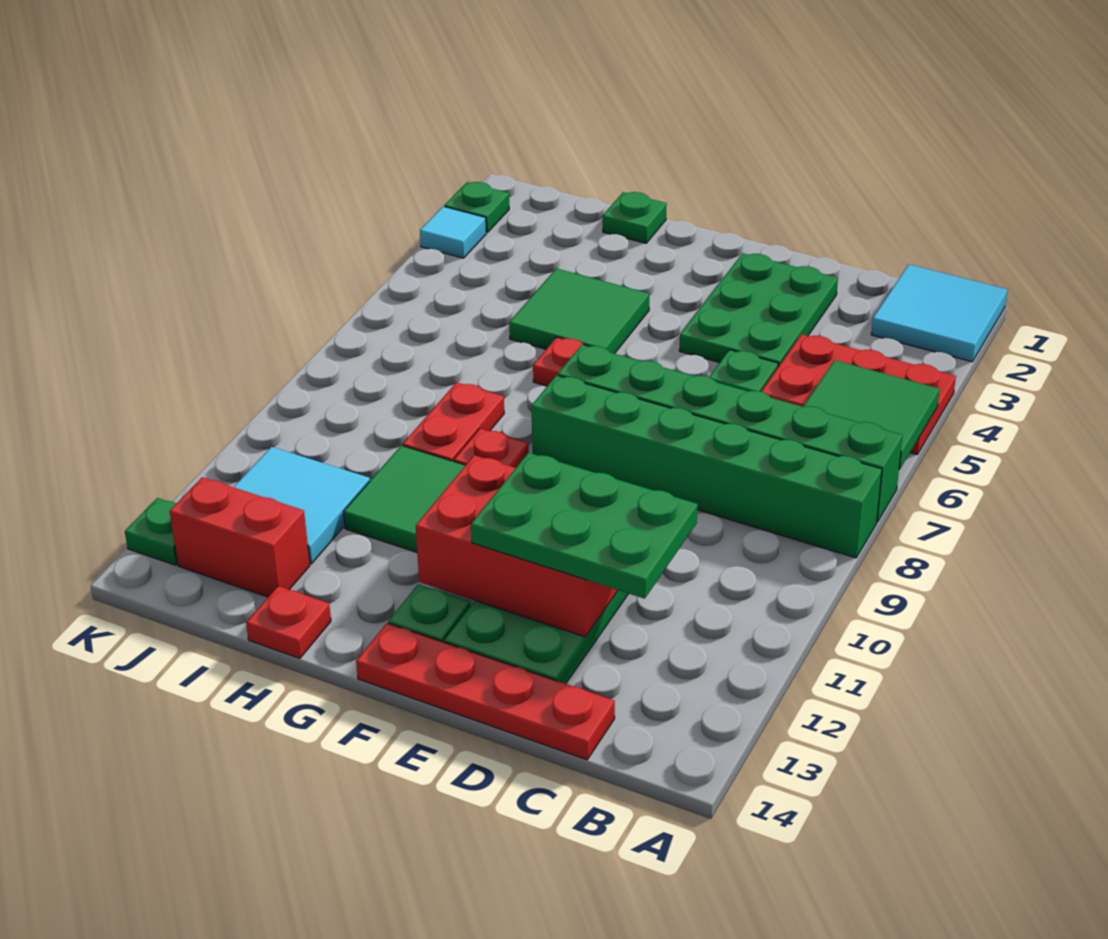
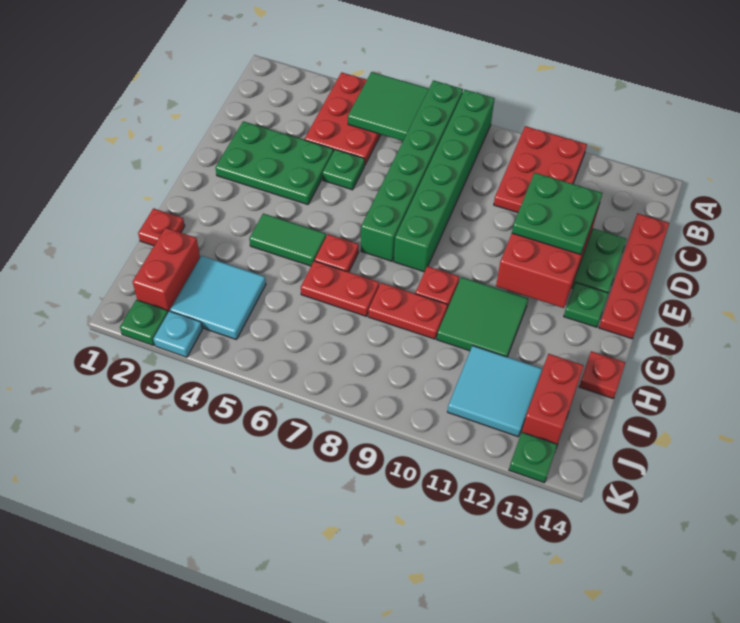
cyan 2x2 tile [871,265,1008,362] -> cyan 2x2 tile moved to [170,256,266,340]
none -> red 2x3 plate [494,126,587,213]
green 2x3 plate [471,453,698,599] -> green 2x2 plate [512,173,602,255]
green 2x2 tile [509,268,649,354] -> green 1x2 tile [249,214,326,266]
green 1x1 plate [603,192,667,243] -> red 1x1 plate [138,208,185,246]
none -> red 1x2 plate [301,261,379,316]
none -> red 1x2 brick [133,228,200,312]
cyan 1x1 tile [420,206,486,258] -> cyan 1x1 plate [153,311,202,357]

